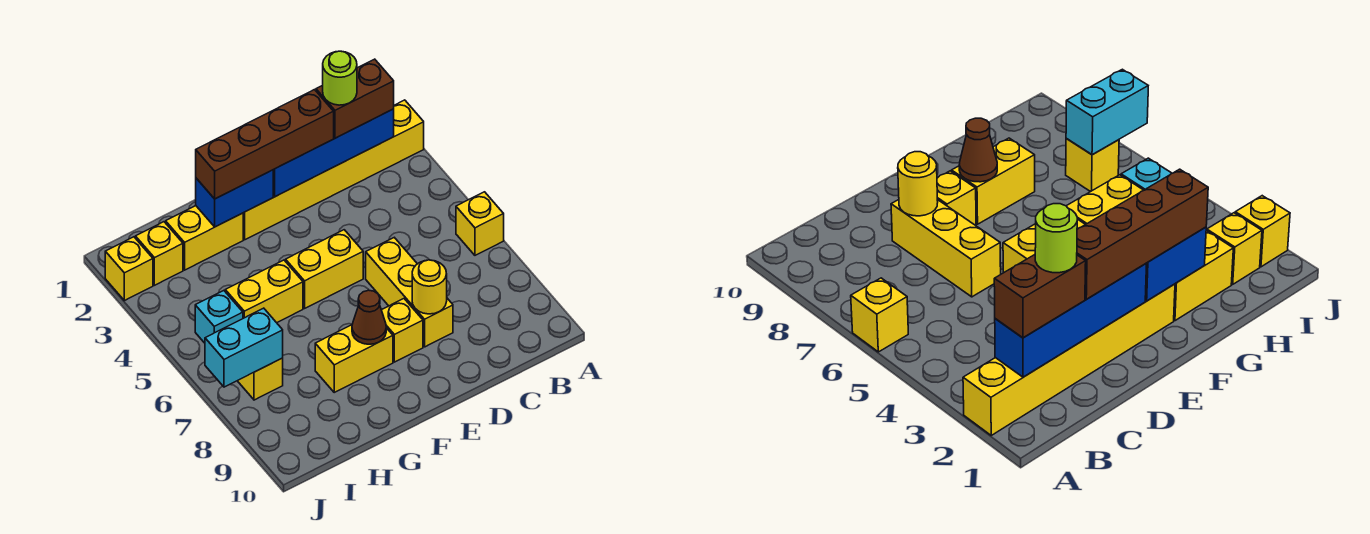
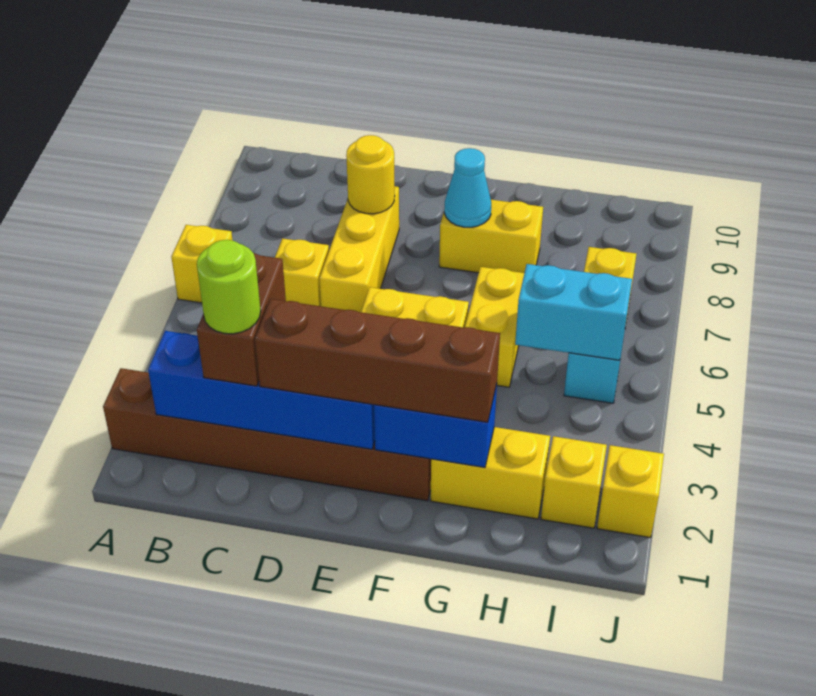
yellow 1x6 brick [243,100,424,240] -> brown 1x6 brick [103,368,431,501]
brown 1x2 brick [316,59,394,138] -> brown 1x2 brick turned to [197,253,286,386]
yellow 1x1 brick [382,299,423,362] -> yellow 1x1 brick moved to [275,238,329,306]
brown 1x1 cone [352,290,386,344] -> cyan 1x1 cone [444,148,491,227]
yellow 1x2 brick [225,260,303,323] -> yellow 1x2 brick turned to [465,267,524,387]
cyan 1x2 brick [205,308,283,387] -> cyan 1x2 brick moved to [515,264,632,360]

